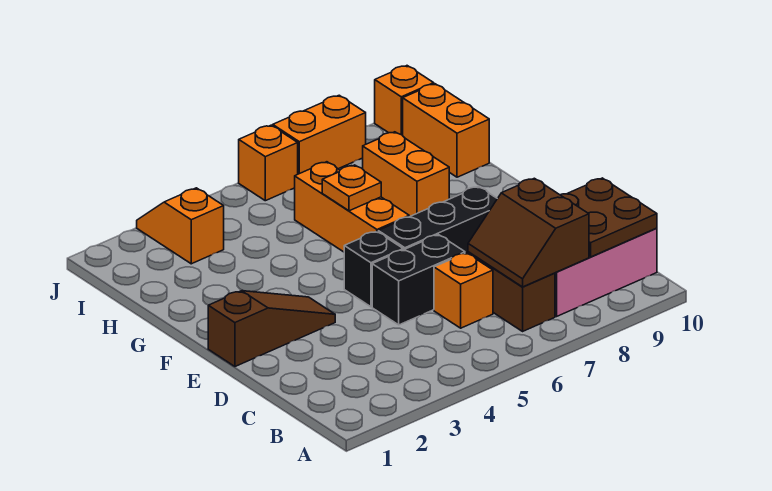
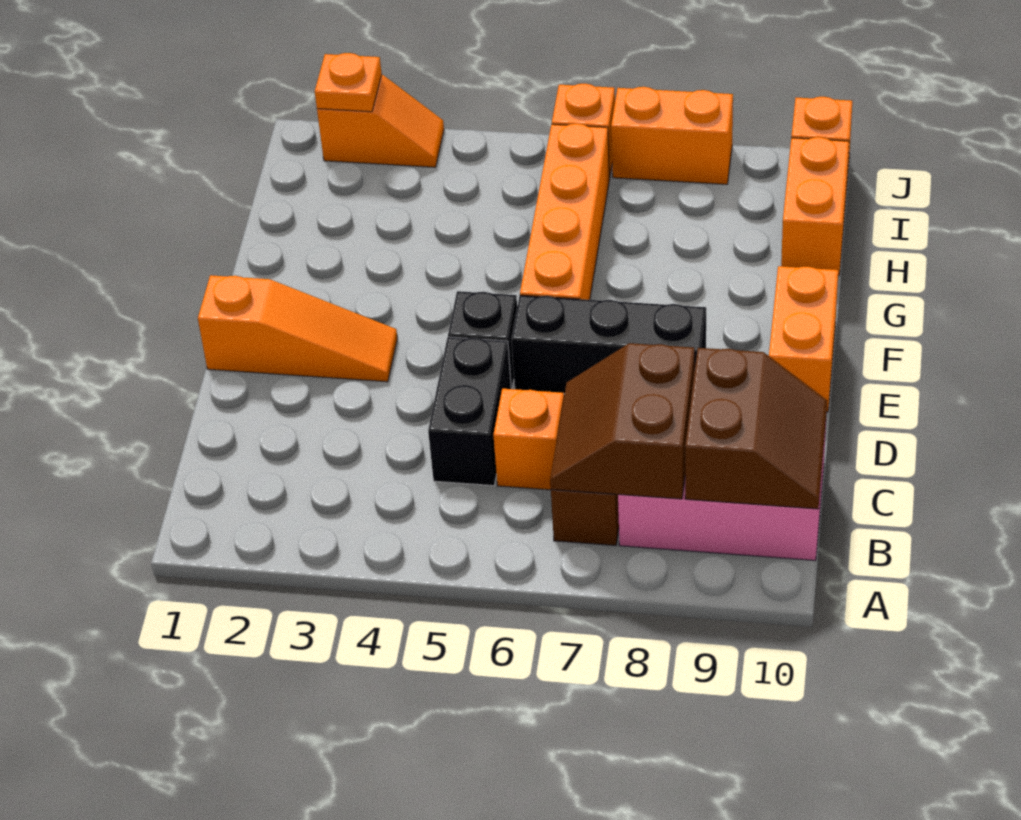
brown 2x2 plate [561,178,657,257] -> brown 2x2 slope [685,348,827,509]
black 1x2 brick [372,235,465,325] -> black 1x2 brick turned to [428,337,511,486]
brown 1x3 slope [208,291,335,366] -> orange 1x3 slope [198,275,397,382]
orange 1x3 brick [295,162,409,252] -> orange 1x4 brick [520,124,610,300]
orange 1x1 plate [322,165,381,211] -> orange 1x1 plate moved to [315,53,382,112]
orange 1x2 brick [363,132,449,217] -> orange 1x2 brick moved to [769,266,838,412]
orange 1x2 slope [137,188,224,264] -> orange 1x2 slope turned to [317,75,444,167]

